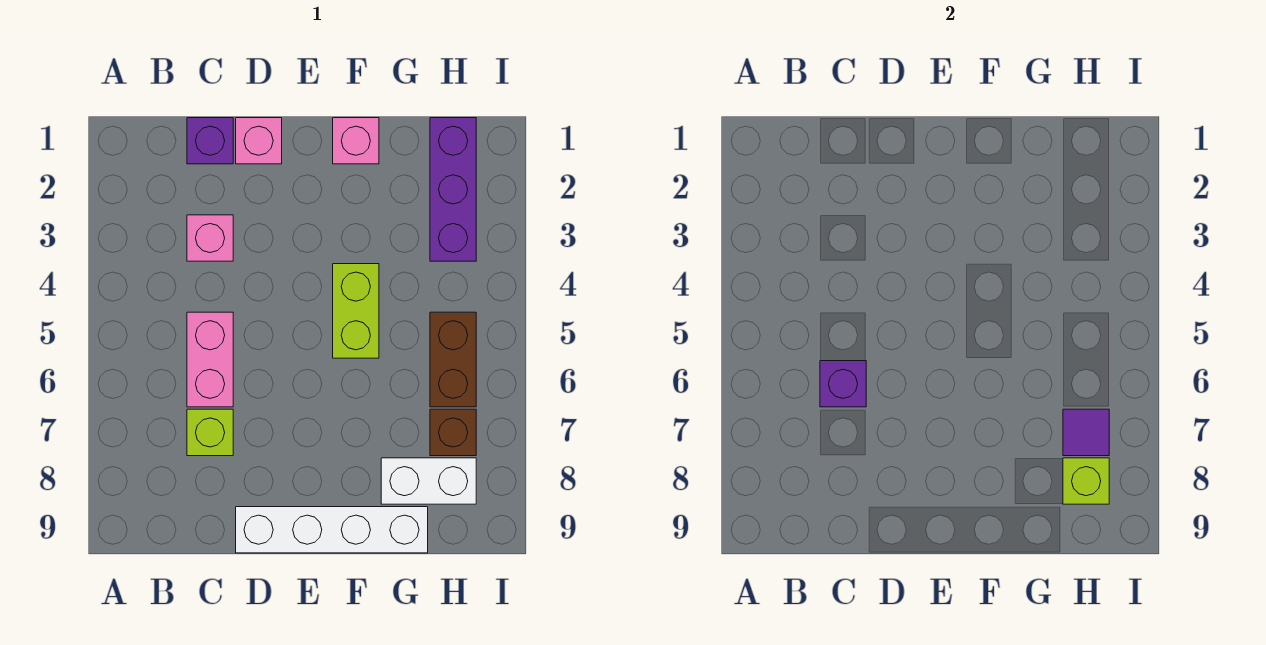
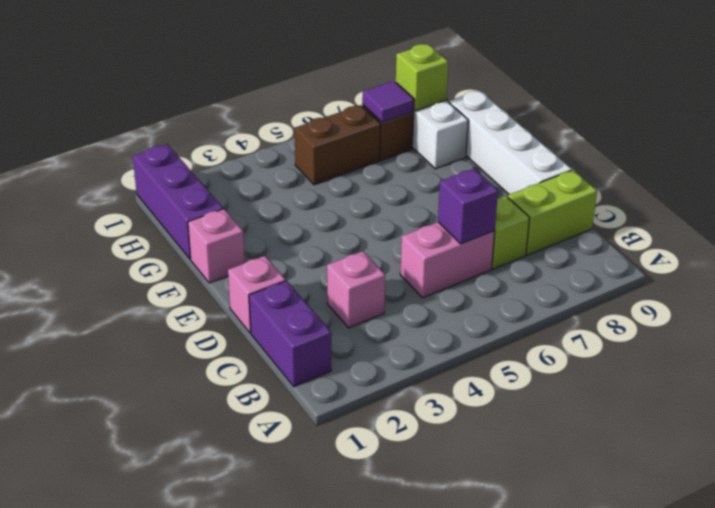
purple 1x1 brick [187,118,233,164] -> purple 1x2 brick [249,281,331,387]
lime 1x2 brick [333,264,379,358] -> lime 1x2 brick moved to [508,170,597,255]
purple 1x3 brick [430,118,476,261] -> purple 1x3 brick turned to [133,144,223,259]

